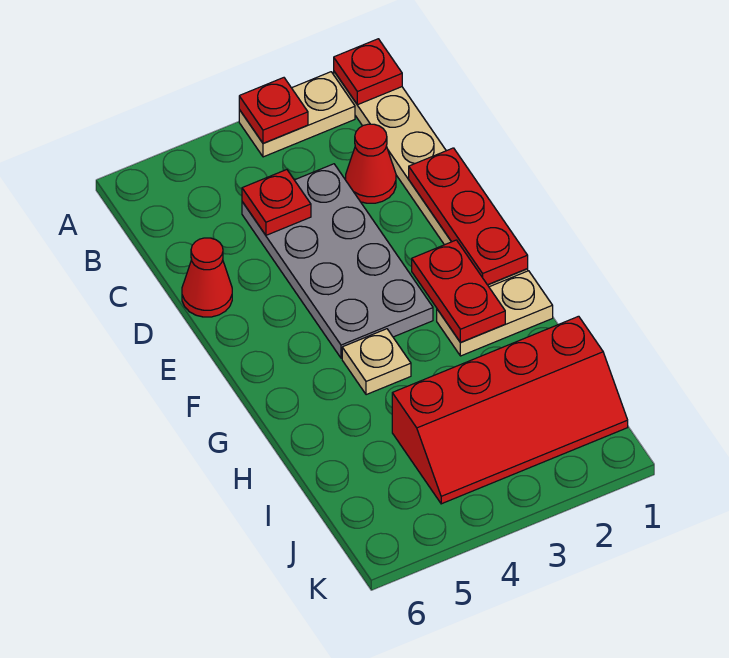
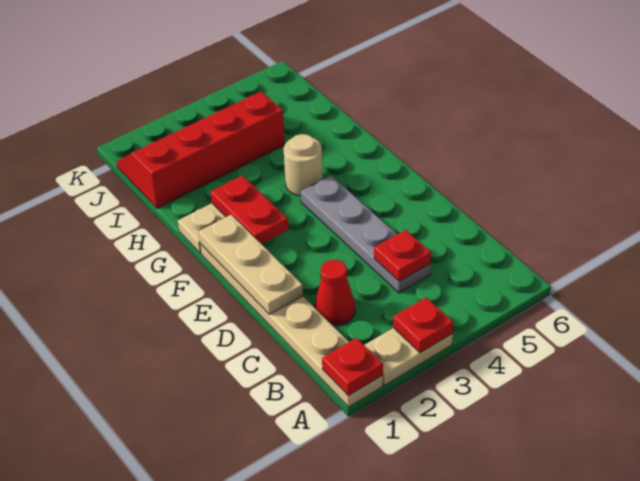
grey 2x4 plate [242,164,433,358] -> grey 1x4 plate [301,176,431,293]
red 1x3 plate [409,148,528,285] -> tan 1x3 plate [198,215,303,314]
red 1x1 cone [182,238,232,317] -> none
tan 1x1 plate [342,329,411,395] -> tan 1x1 round brick [284,134,323,196]

